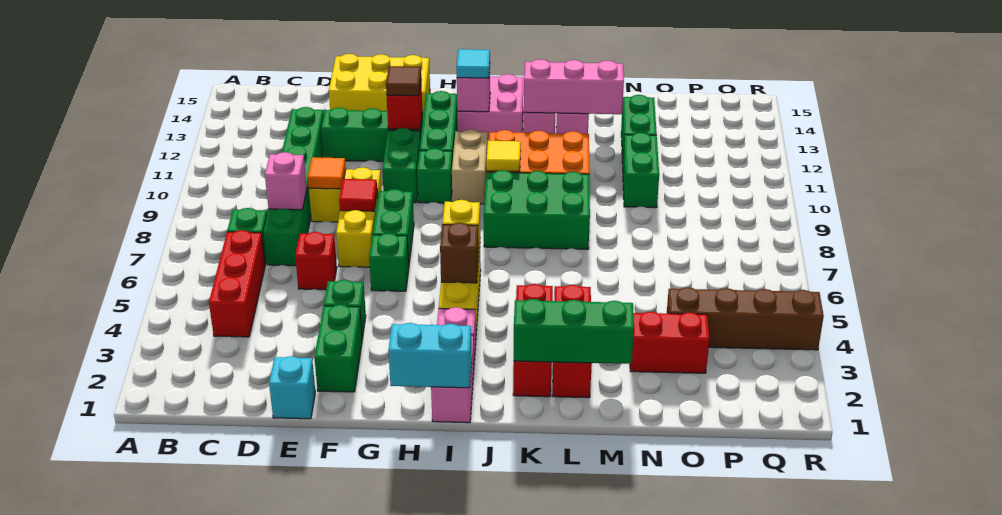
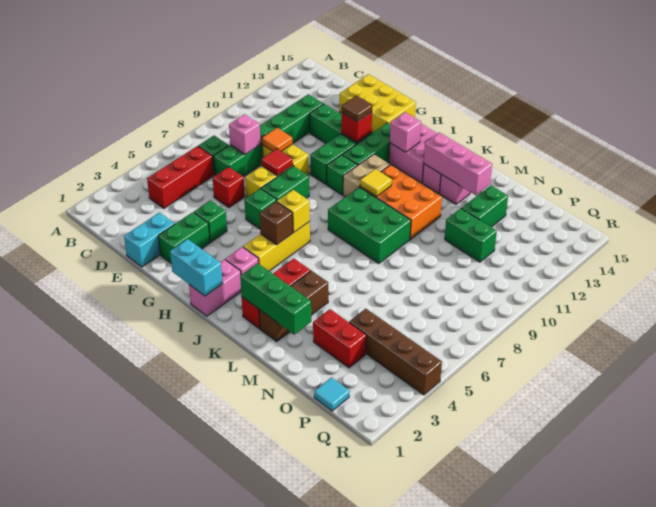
cyan 1x1 brick [269,356,315,419] -> cyan 1x2 brick [124,213,174,267]
cyan 1x1 tile [456,49,490,78] -> cyan 1x1 tile moved to [314,378,350,411]
red 1x3 brick [553,285,592,398] -> brown 1x3 brick [259,271,328,341]
green 1x2 brick [623,133,659,208] -> green 1x2 brick turned to [445,208,497,262]

